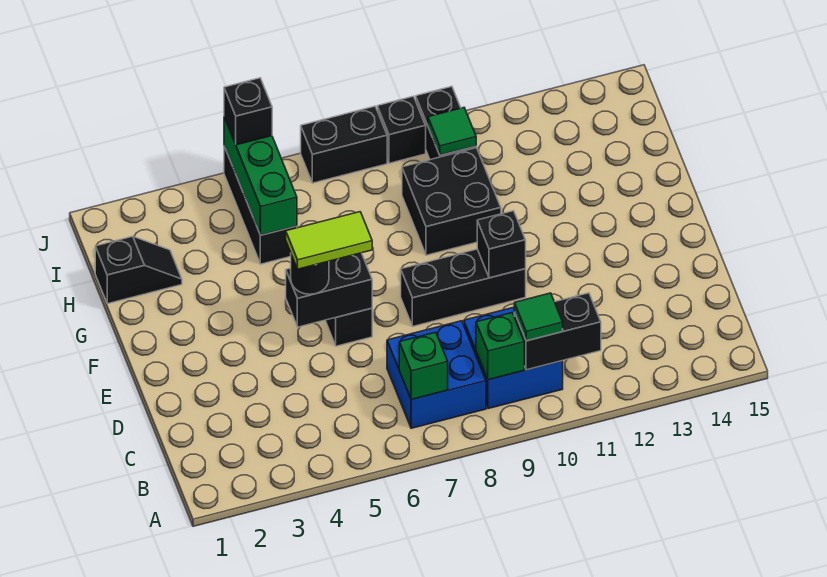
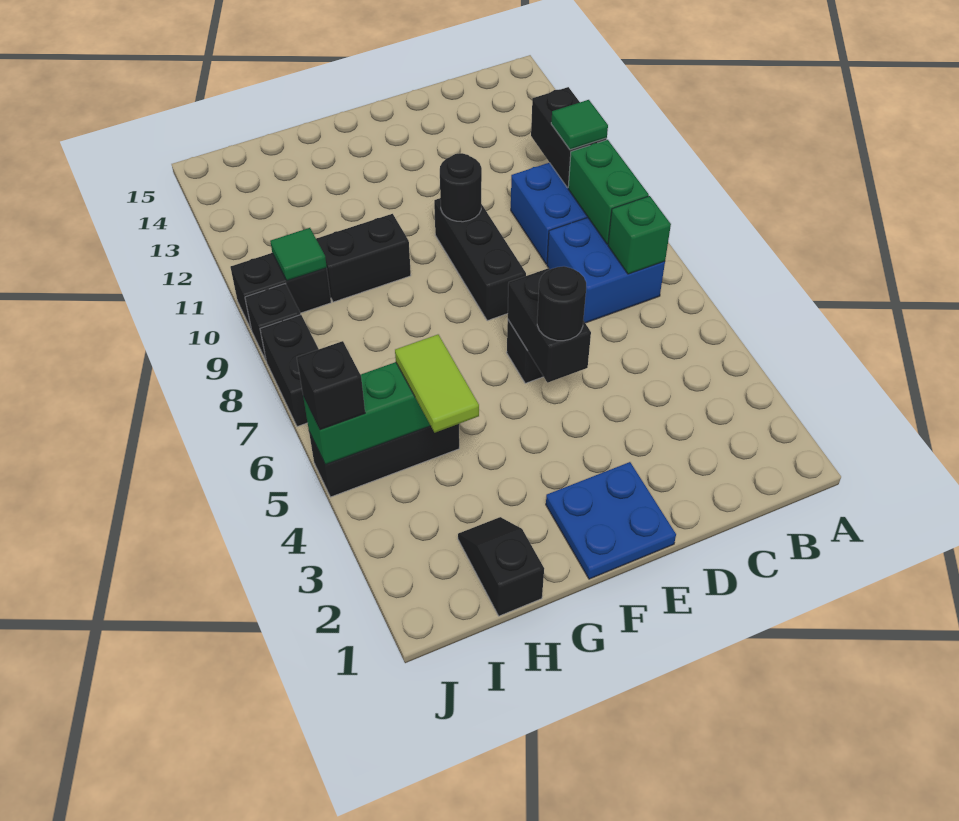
green 1x1 brick [476,313,524,380] -> green 1x2 brick [568,140,649,244]
none -> blue 2x2 plate [546,462,676,579]
lime 1x2 tile [286,212,372,269] -> lime 1x2 tile moved to [395,335,479,433]
black 1x1 brick [477,211,526,278] -> black 1x1 round brick [440,153,482,222]
black 2x2 brick [402,148,501,255] -> black 1x2 brick [316,214,411,302]

